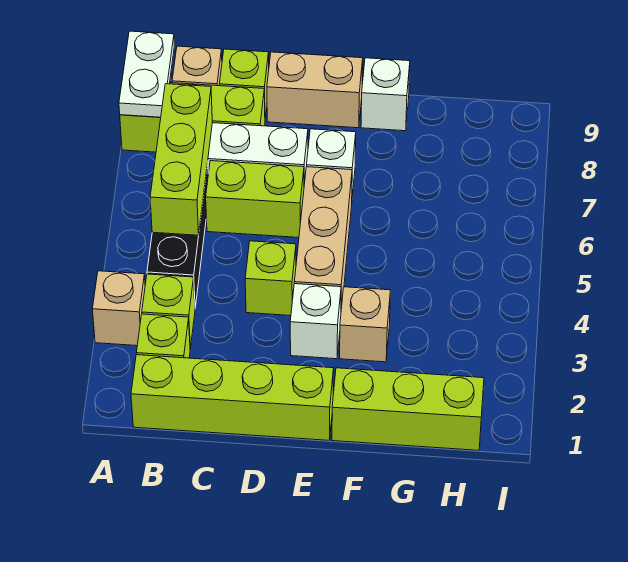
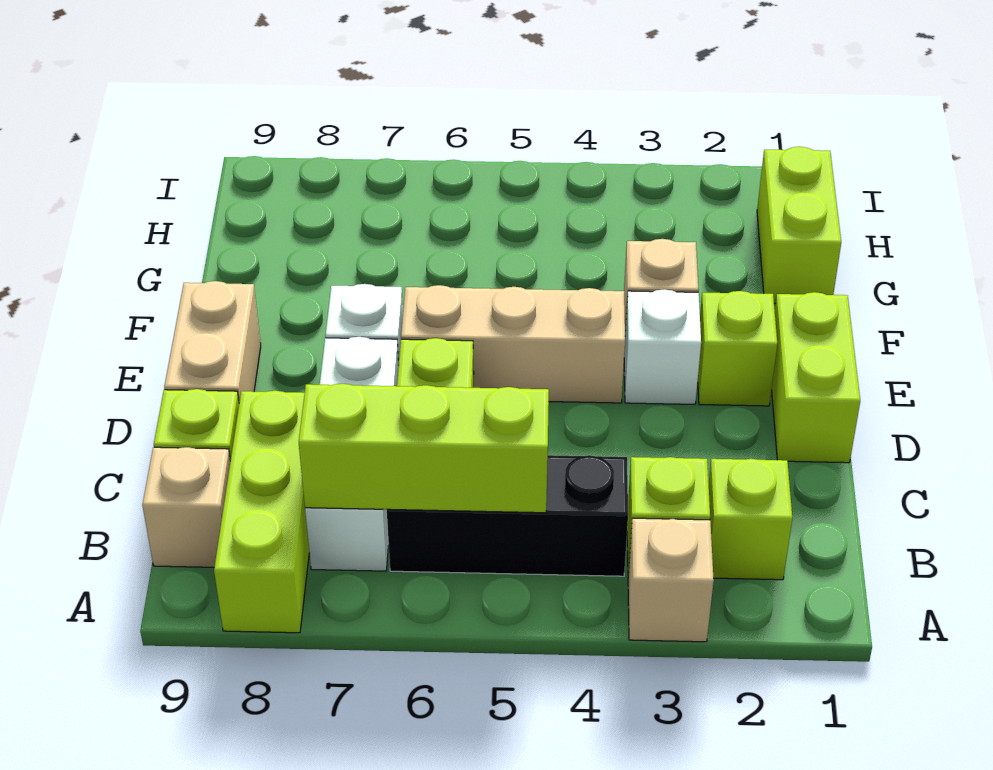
white 1x2 plate [119,31,174,117] -> none
lime 1x4 brick [131,355,334,440] -> lime 1x2 brick [772,292,860,463]
lime 1x1 brick [245,241,296,316] -> lime 1x1 brick moved to [698,291,777,406]
lime 1x3 brick [332,368,484,450] -> lime 1x2 brick [757,147,841,303]
white 1x1 brick [361,58,410,131] -> none

